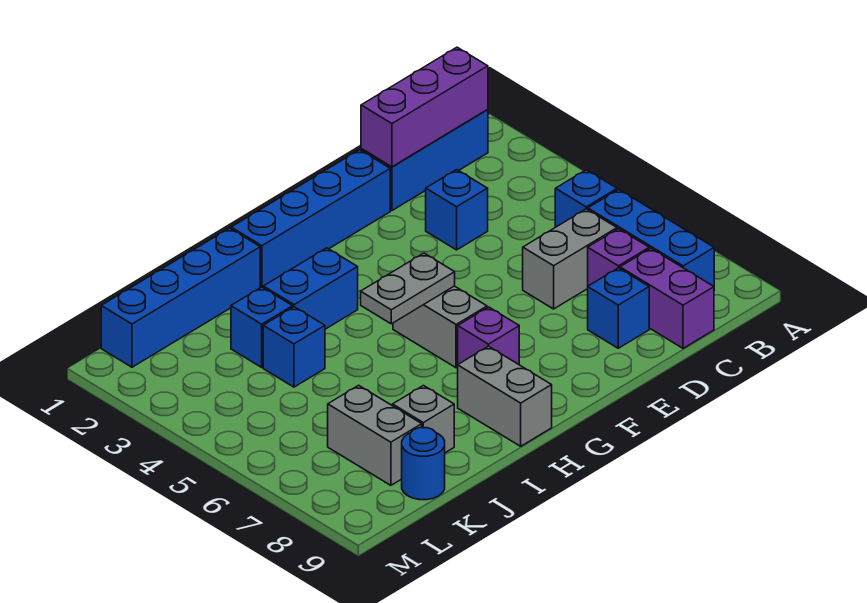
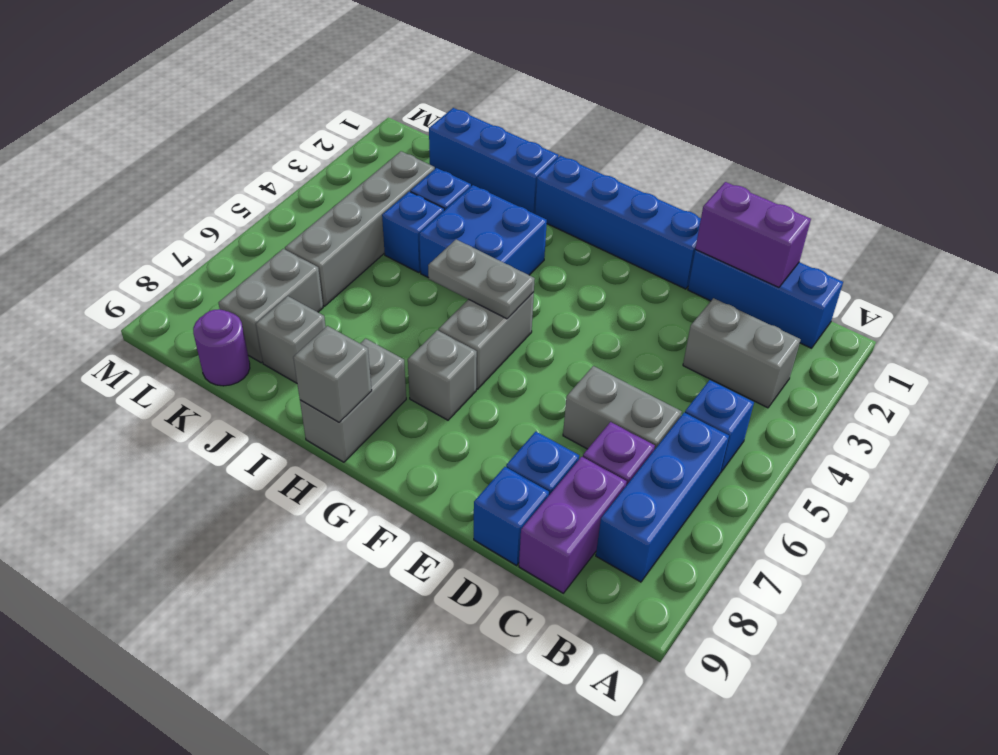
purple 1x3 brick [361,47,488,167] -> purple 1x2 brick [695,182,811,287]
none -> grey 1x2 brick [683,298,801,408]
blue 1x1 brick [426,170,488,250] -> blue 1x1 brick moved to [474,467,549,565]
purple 1x1 brick [458,307,519,364] -> grey 1x1 brick [408,330,477,420]
blue 1x2 brick [263,248,358,329] -> blue 2x2 brick [419,185,547,278]
none -> grey 1x1 brick [293,326,372,422]
blue 1x4 brick [101,228,260,367] -> blue 1x3 brick [429,108,559,214]
none -> grey 1x4 brick [285,151,435,306]
blue 1x1 round brick [402,428,445,500] -> purple 1x1 round brick [193,309,250,386]

